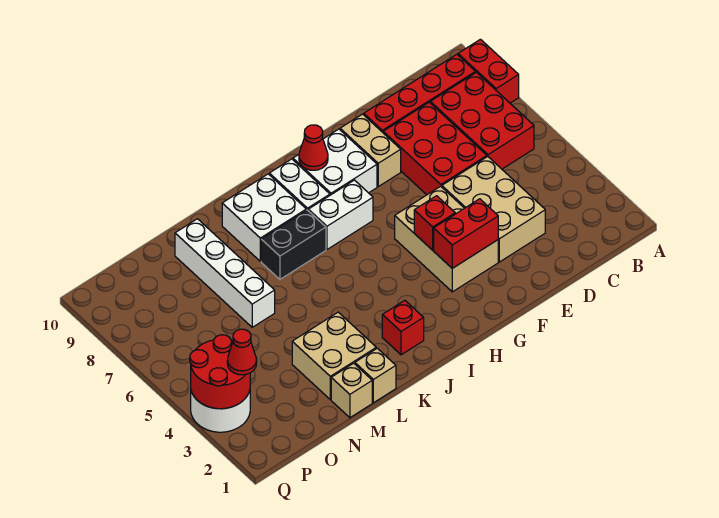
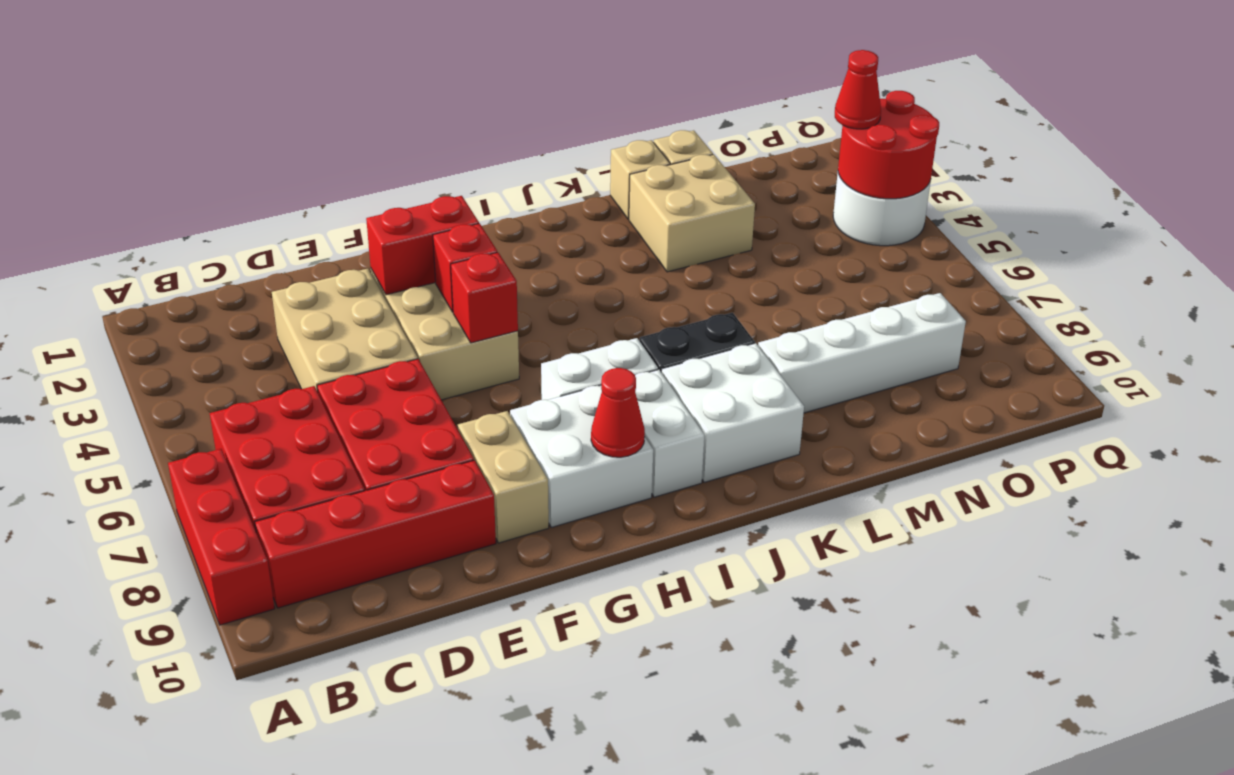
red 1x2 brick [458,39,519,103] -> red 1x3 brick [168,449,275,625]
red 1x1 brick [382,300,424,355] -> red 1x1 brick moved to [451,252,518,343]
white 1x4 brick [175,219,275,327] -> white 1x4 brick turned to [758,293,966,413]

